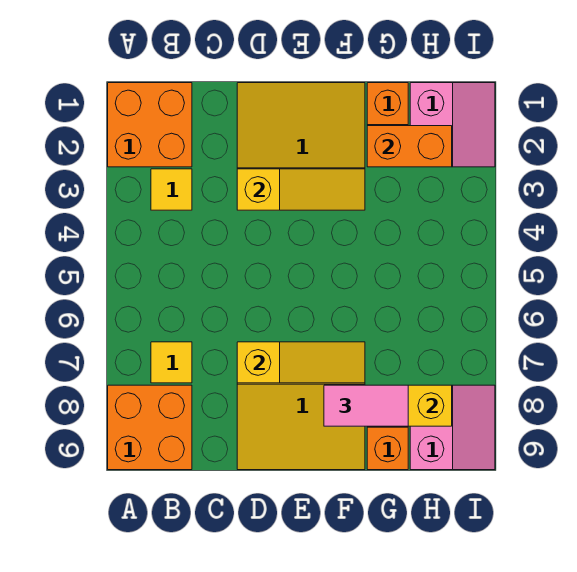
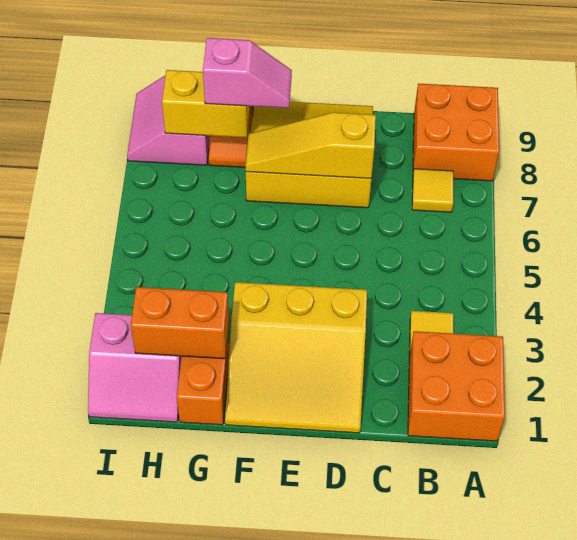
yellow 1x3 slope [237,169,365,210] -> none
pink 1x2 tile [324,385,408,426] -> pink 1x2 slope [203,38,292,108]
pink 2x2 slope [410,83,495,167] -> pink 2x2 slope turned to [88,313,182,422]

